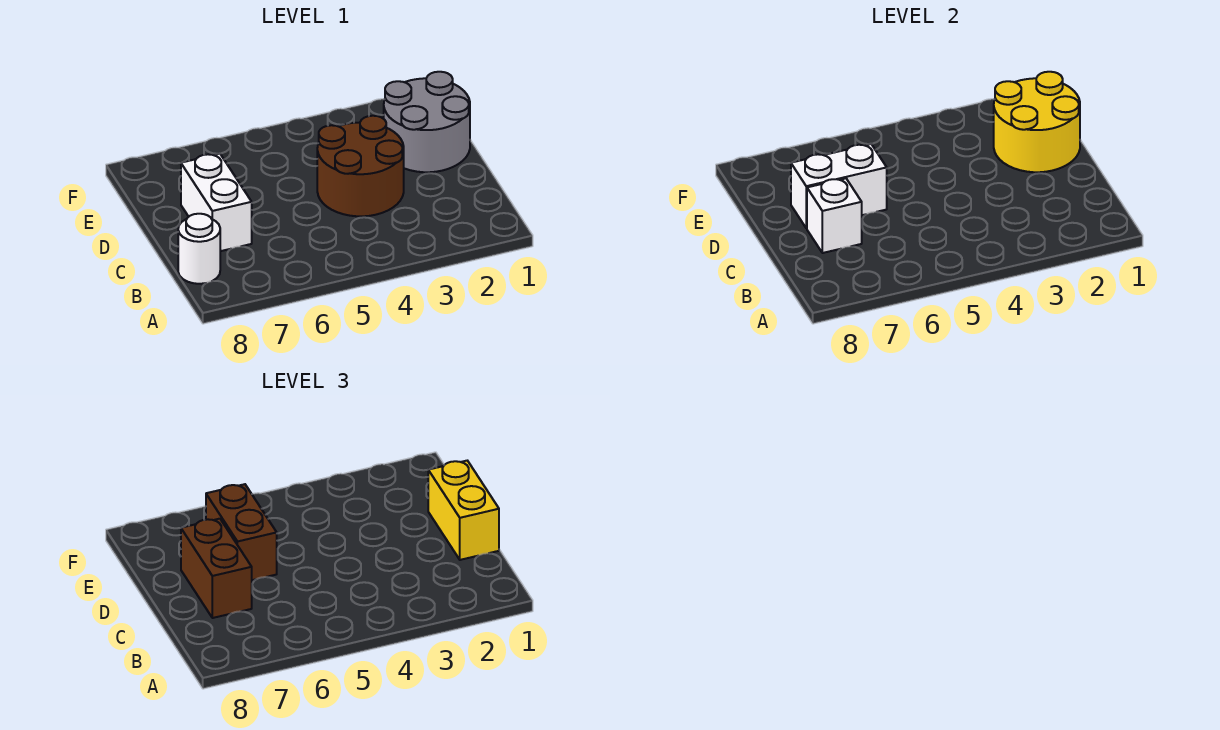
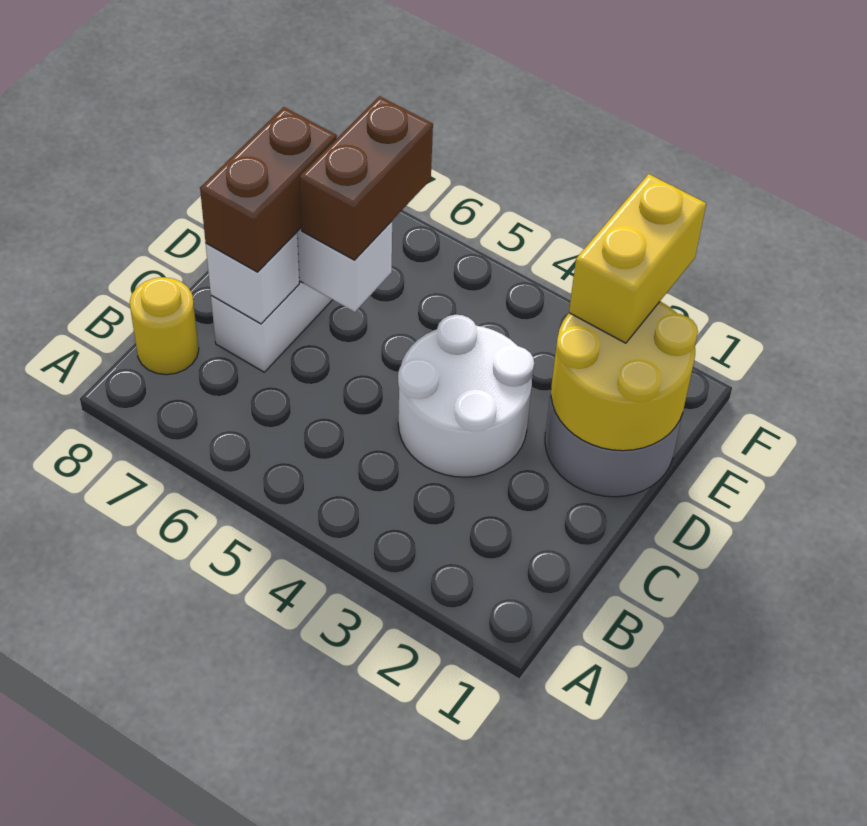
white 1x1 round brick [178,214,220,284] -> yellow 1x1 round brick [130,277,199,375]
yellow 1x2 brick [428,461,499,560] -> yellow 1x2 brick moved to [569,174,706,343]
brown 2x2 round brick [317,116,404,216] -> white 2x2 round brick [398,315,534,477]

